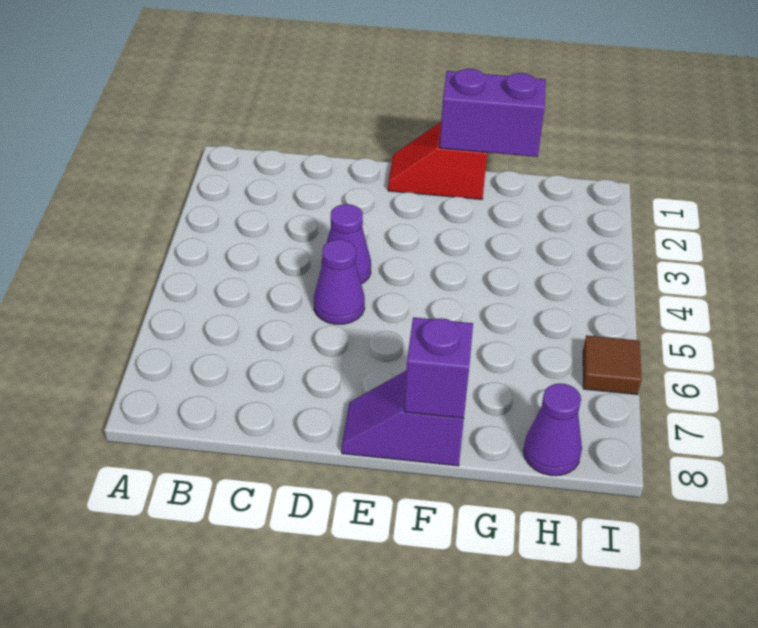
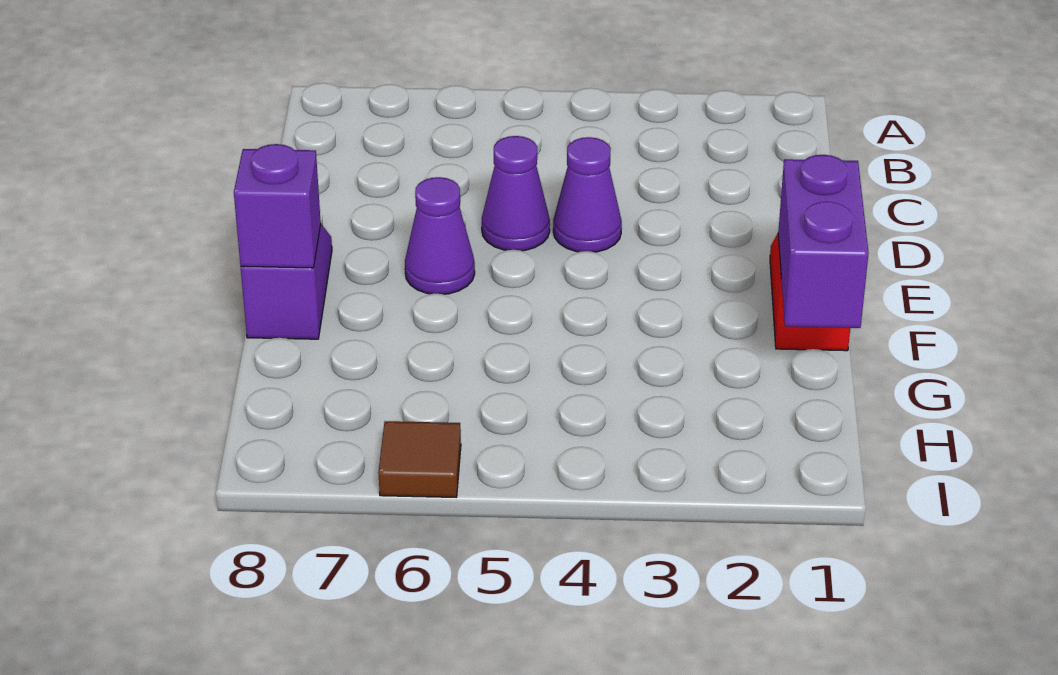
purple 1x1 cone [523,383,582,476] -> purple 1x1 cone moved to [405,177,475,294]

